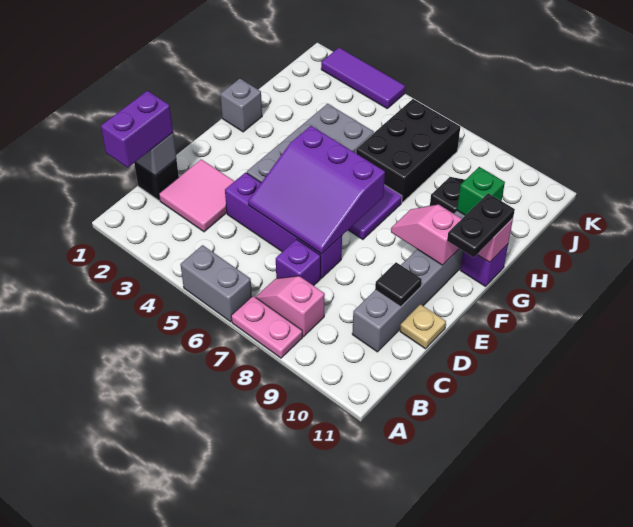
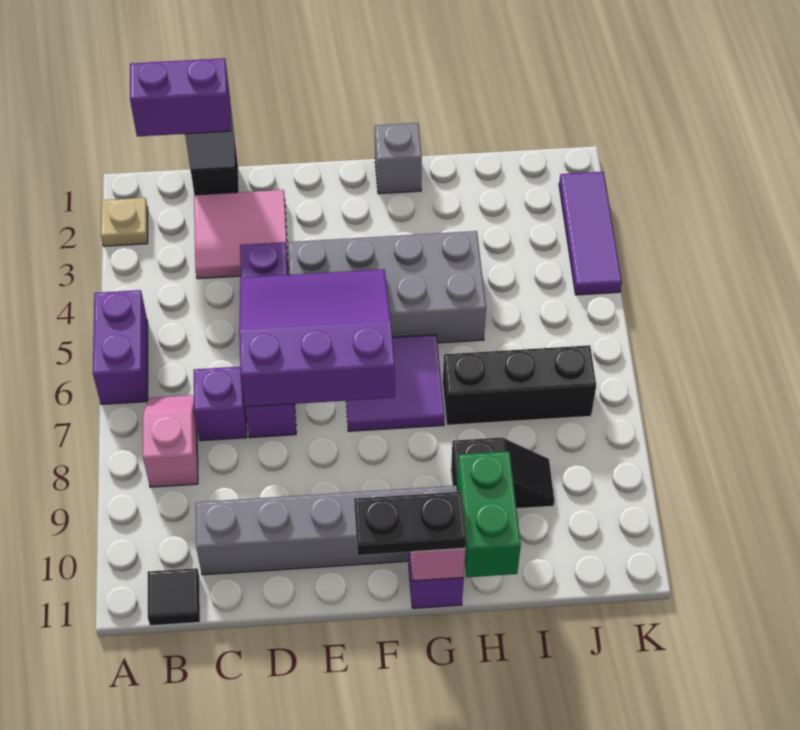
grey 1x2 brick [180,245,252,322] -> purple 1x2 brick [93,290,148,404]
pink 1x2 plate [231,296,302,358] -> none
purple 3x3 slope [248,126,385,254] -> purple 3x3 slope turned to [239,269,395,407]
black 1x1 tile [375,262,422,307] -> black 1x1 tile moved to [148,568,200,626]
tan 1x1 plate [400,304,446,349] -> tan 1x1 plate moved to [101,198,148,246]
pink 1x2 slope [391,205,461,265] -> none
black 2x3 brick [356,99,460,203] -> black 1x3 brick [443,345,596,425]
green 1x1 brick [457,167,505,215] -> green 1x2 brick [457,451,521,577]

